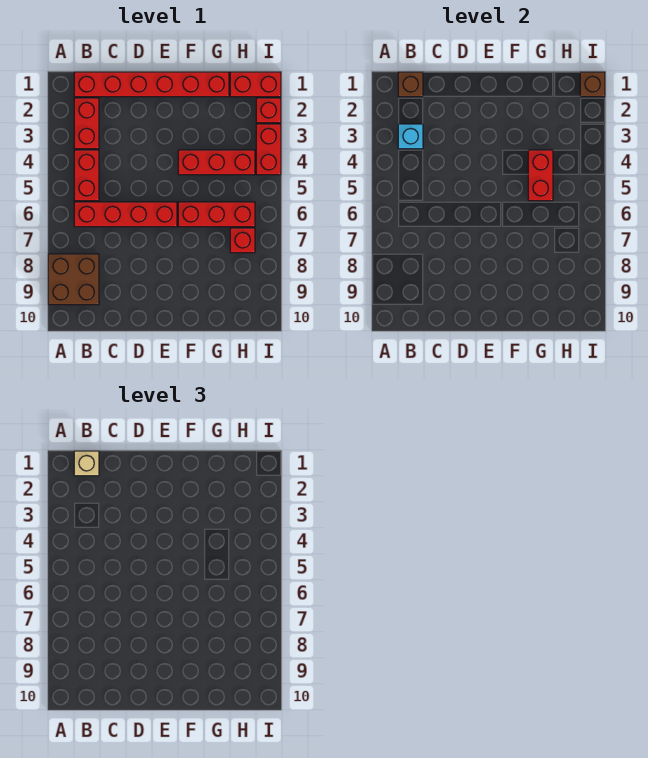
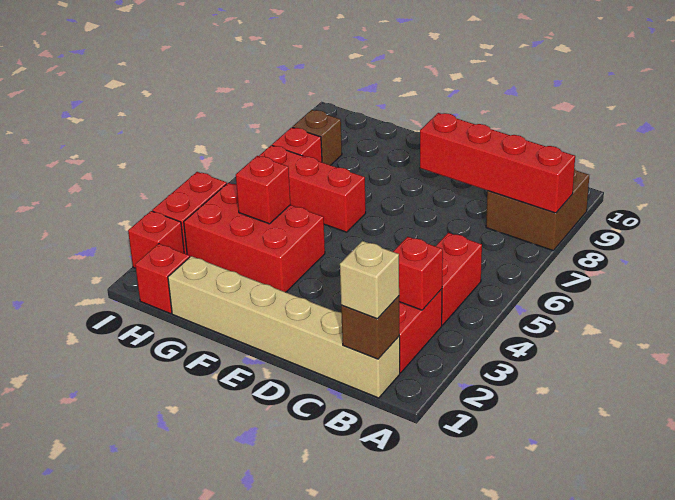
red 1x6 brick [74,72,229,97] -> tan 1x6 brick [168,256,400,398]
cyan 1x1 brick [398,124,423,149] -> red 1x1 brick [393,237,443,310]
red 1x4 brick [74,202,177,227] -> red 1x4 brick moved to [420,113,575,213]
red 1x3 brick [178,150,255,175] -> red 2x3 brick [184,183,325,292]
red 1x2 brick [528,150,553,201] -> red 1x1 brick [236,156,291,224]
red 1x2 brick [230,72,281,97] -> red 1x1 brick [135,244,190,314]
brown 1x1 brick [580,72,605,97] -> brown 1x1 brick moved to [293,110,342,165]

